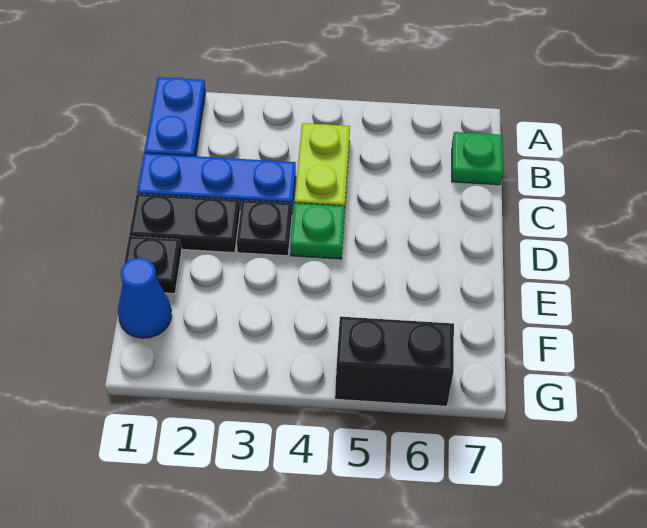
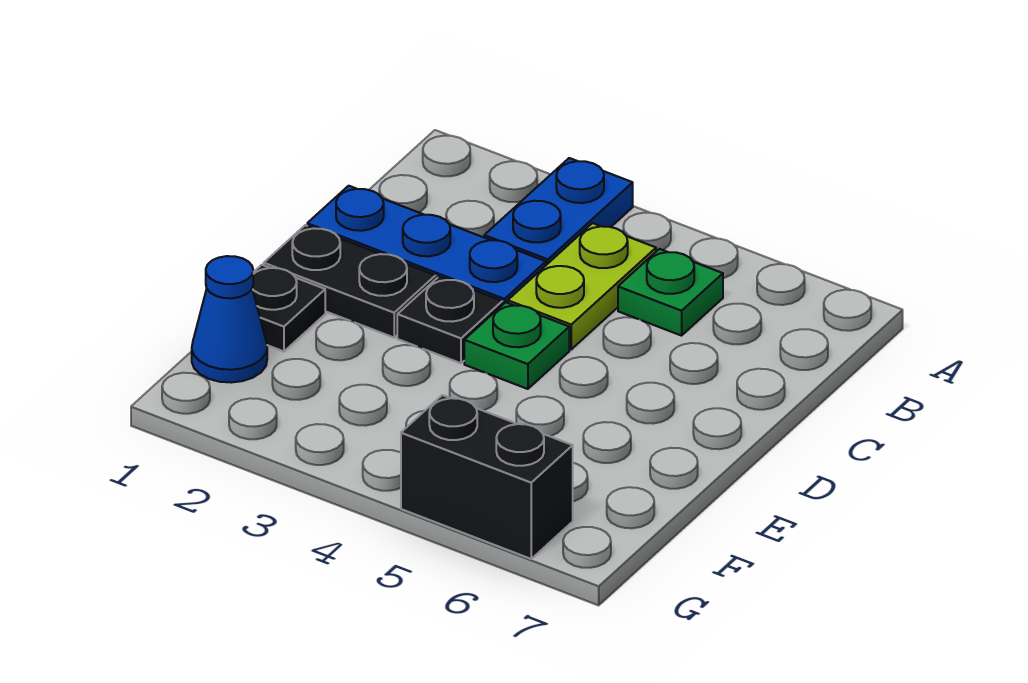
blue 1x2 plate [144,77,205,156] -> blue 1x2 plate moved to [484,158,633,265]
green 1x1 plate [452,132,503,185] -> green 1x1 plate moved to [618,249,723,336]

